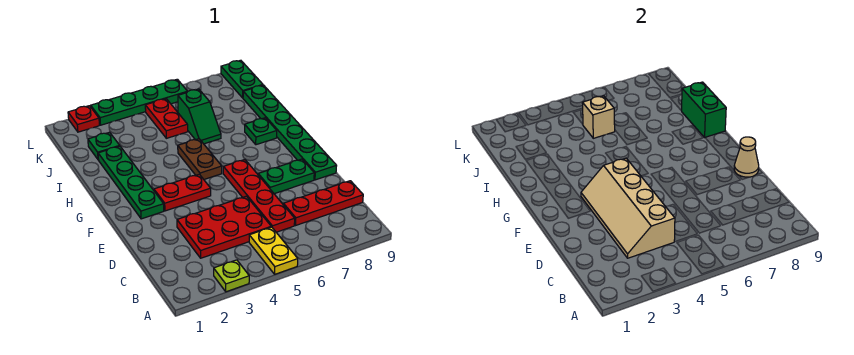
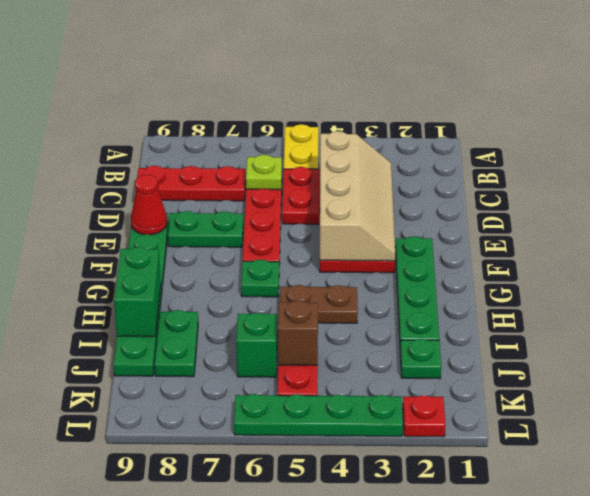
lime 1x1 plate [214,260,249,292] -> lime 1x1 plate moved to [246,155,282,190]
tan 1x1 cone [734,137,759,177] -> red 1x1 cone [131,175,167,235]
brown 1x2 plate [178,139,222,179] -> brown 1x2 plate turned to [280,285,358,323]
green 1x1 plate [245,118,277,145] -> green 1x1 plate moved to [241,260,279,297]
tan 1x1 brick [582,96,615,138] -> brown 1x1 brick [278,301,318,365]
green 1x2 plate [221,60,263,98] -> green 1x2 plate moved to [155,310,198,377]

